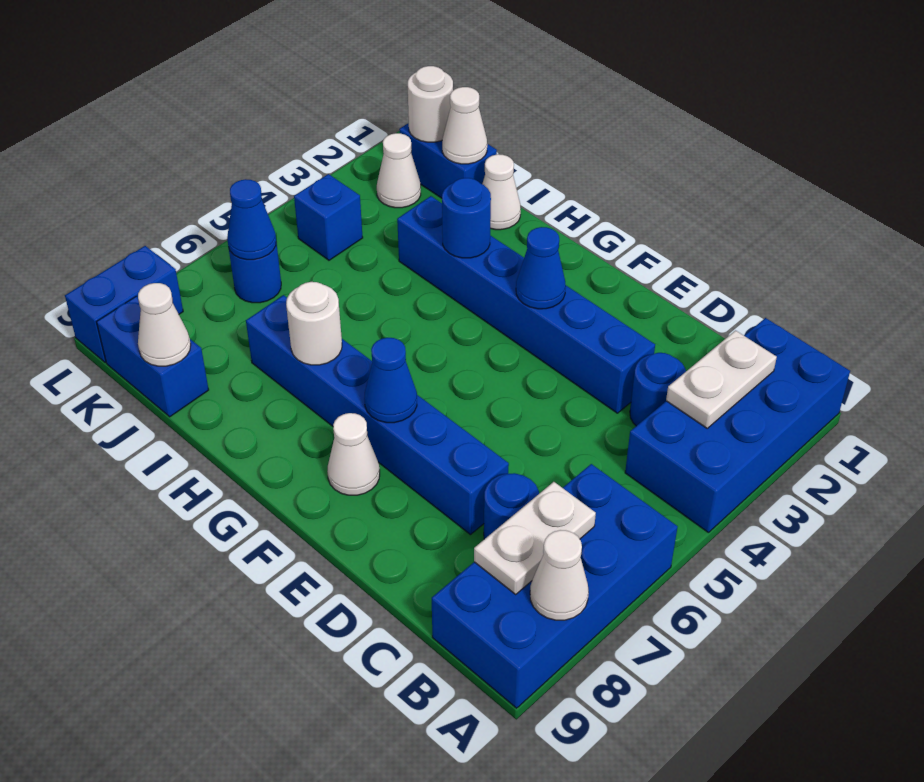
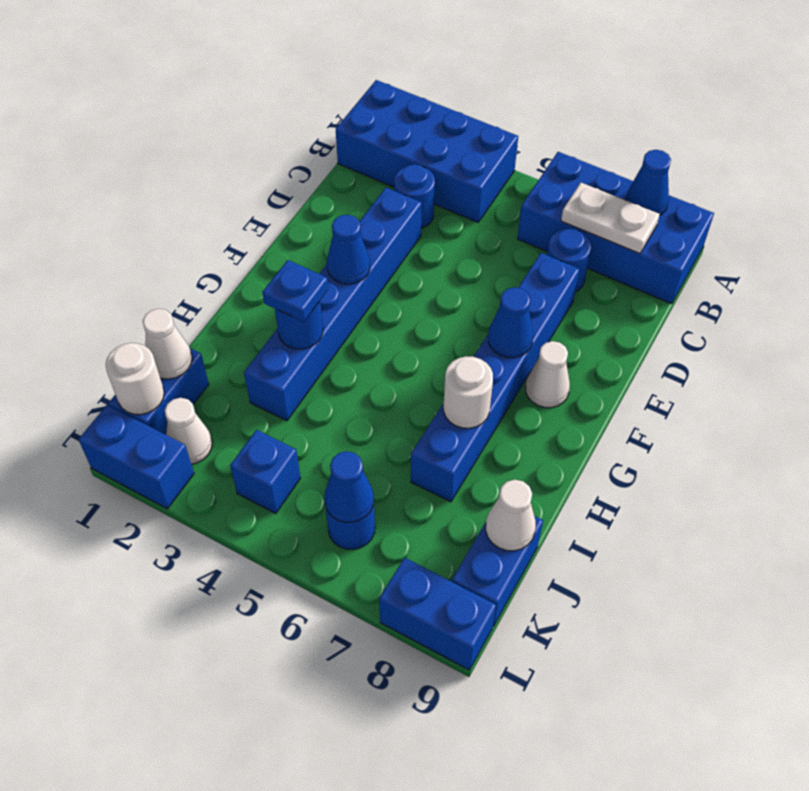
white 1x1 cone [530,530,589,620] -> blue 1x1 cone [626,150,671,215]
white 1x2 plate [666,331,777,428] -> none
none -> blue 1x1 plate [262,260,328,322]
white 1x1 cone [482,154,521,230] -> none
none -> blue 1x2 brick [79,405,194,509]

